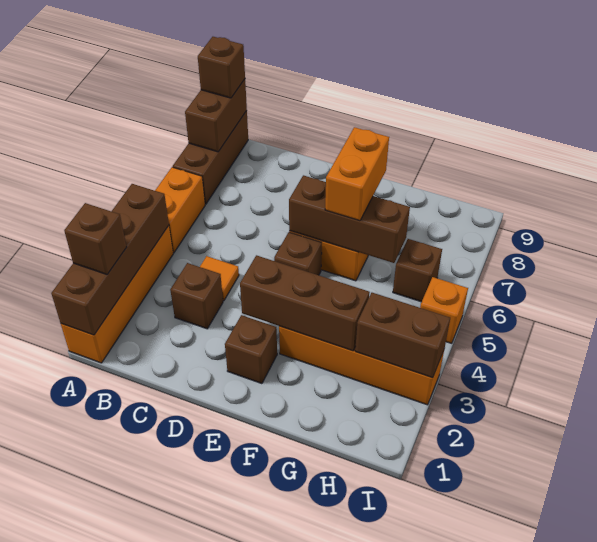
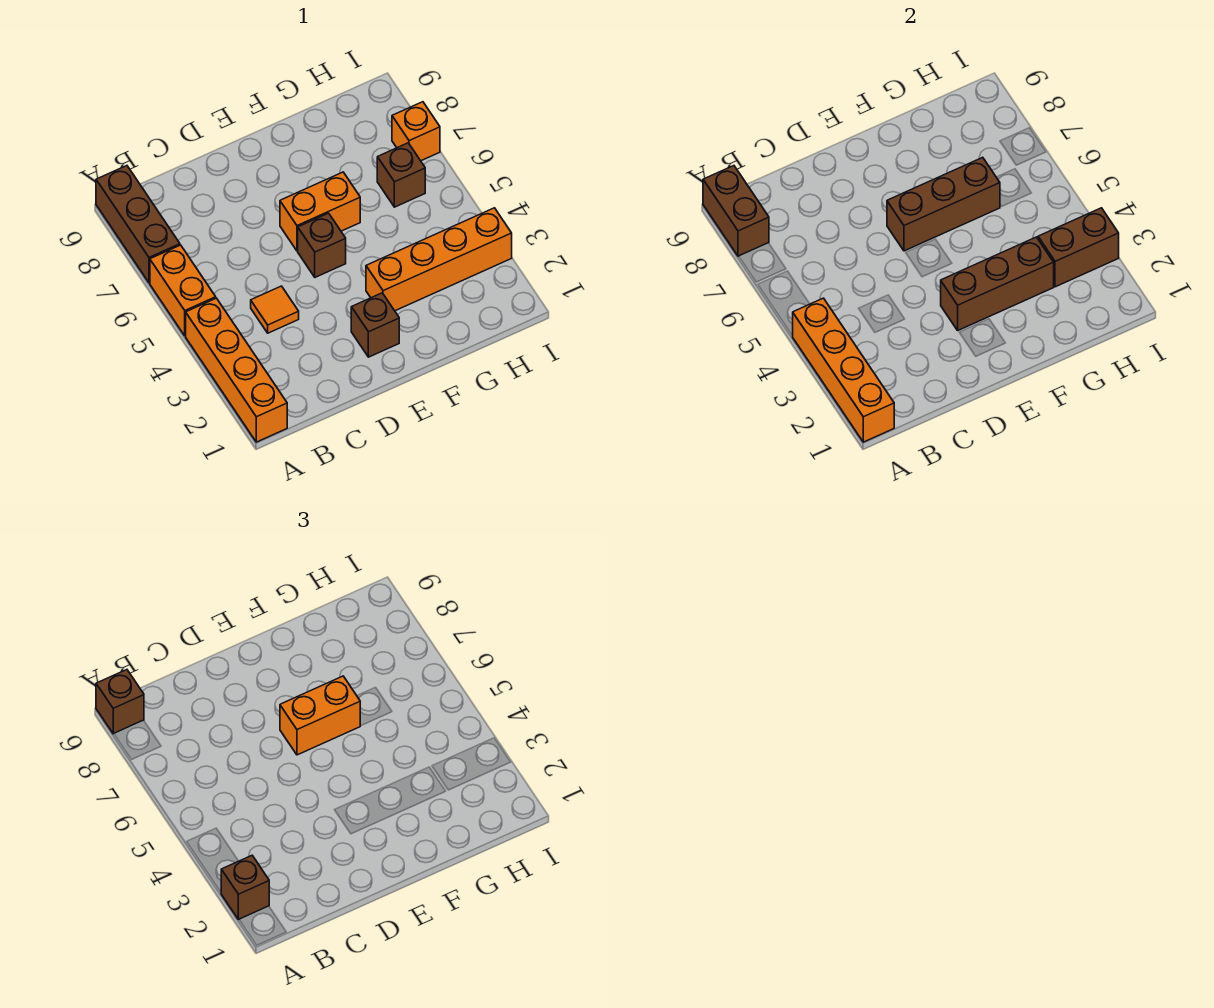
brown 1x4 brick [51,184,169,335] -> orange 1x4 brick [793,298,894,442]
brown 1x1 brick [170,263,223,329] -> none
orange 1x2 brick [325,127,389,221] -> orange 1x2 brick turned to [280,676,360,755]
orange 1x1 brick [420,277,468,343] -> orange 1x1 brick moved to [392,102,440,161]

